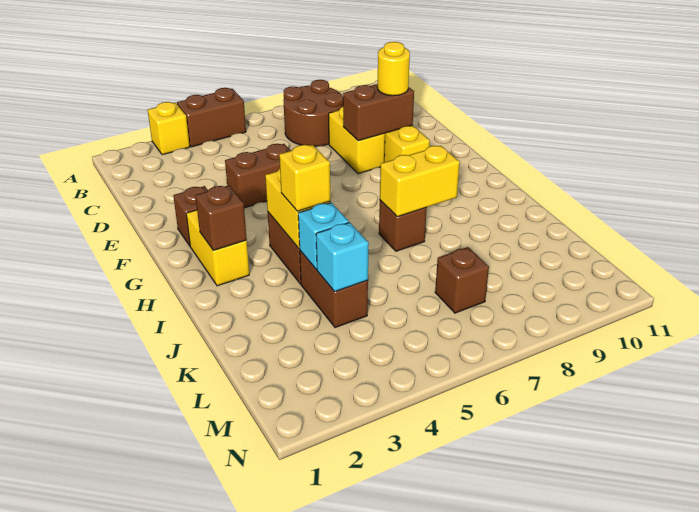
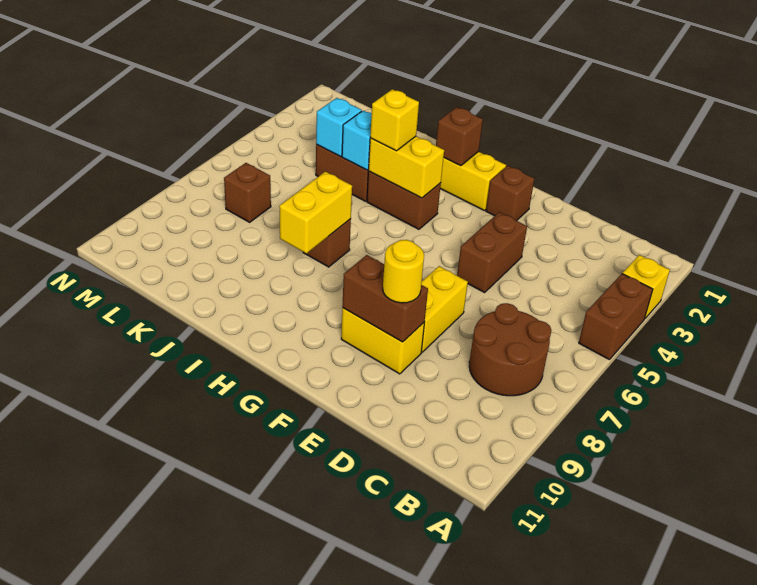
yellow 1x2 brick [329,107,385,174] -> yellow 1x2 brick turned to [421,266,468,352]
brown 1x2 brick [343,84,414,141] -> brown 1x2 brick turned to [342,255,428,342]

